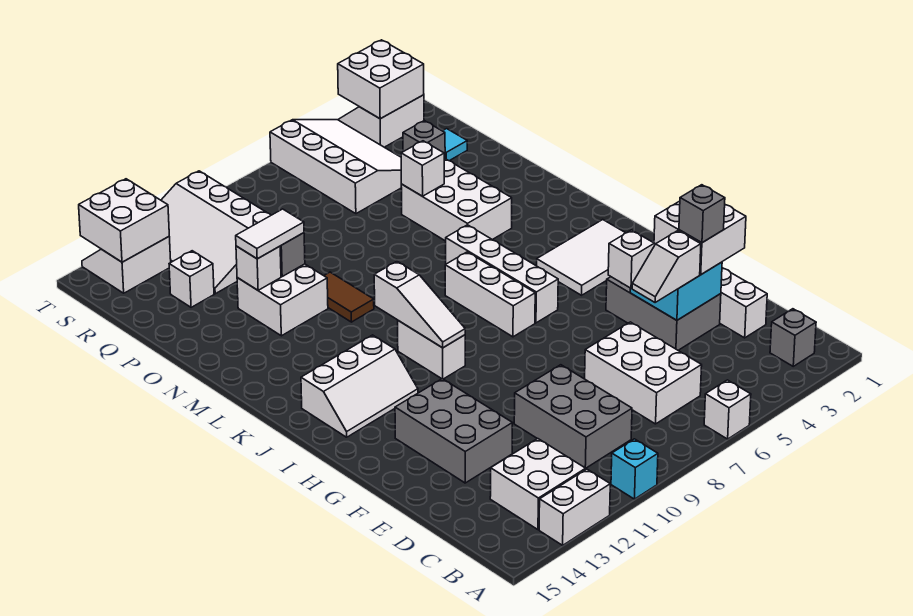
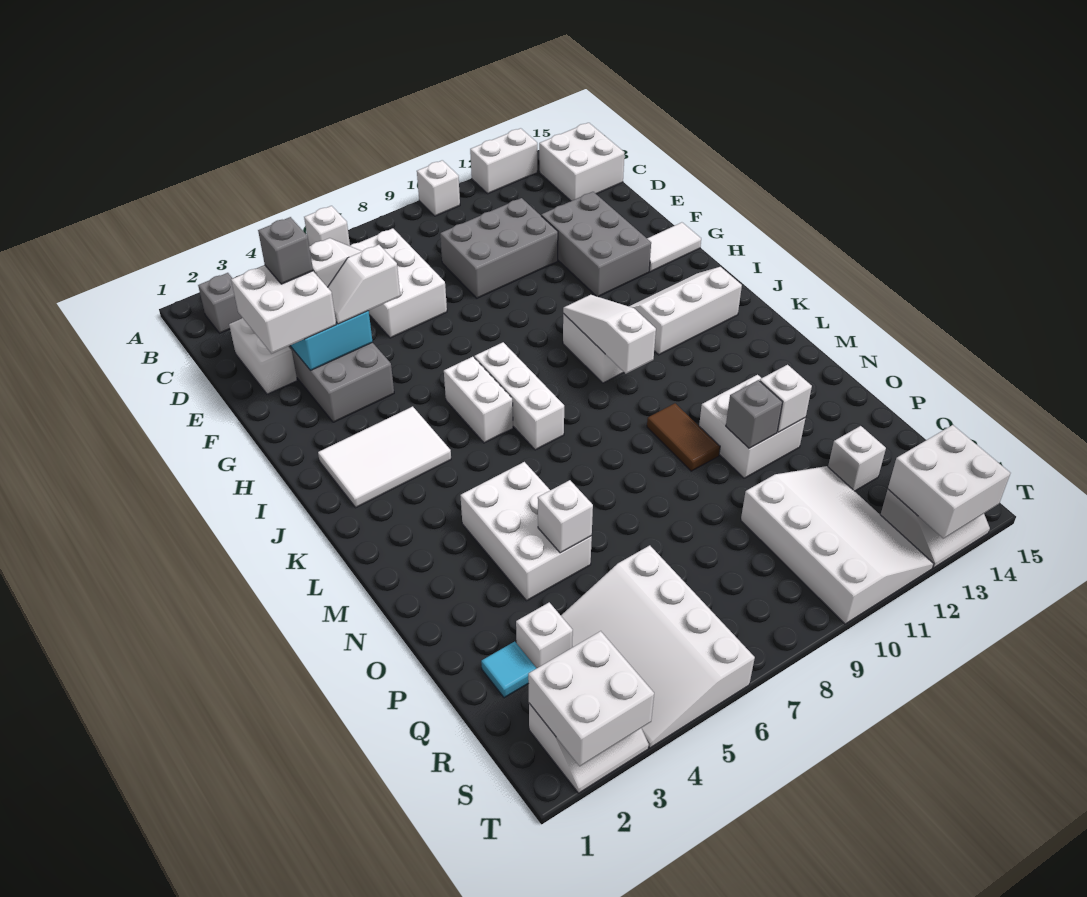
cyan 1x1 brick [611,439,658,499] -> white 1x1 brick [417,160,460,216]
white 2x2 brick [490,439,586,530] -> white 2x2 brick moved to [539,123,624,201]
grey 2x3 brick [514,365,632,468] -> grey 2x3 brick turned to [440,198,558,298]
white 1x4 brick [446,225,558,323] -> white 1x2 brick [444,357,513,443]
white 1x2 tile [236,209,304,259] -> white 1x2 tile moved to [647,222,701,272]
grey 1x1 brick [403,121,445,160] -> white 1x1 brick [516,602,573,668]

